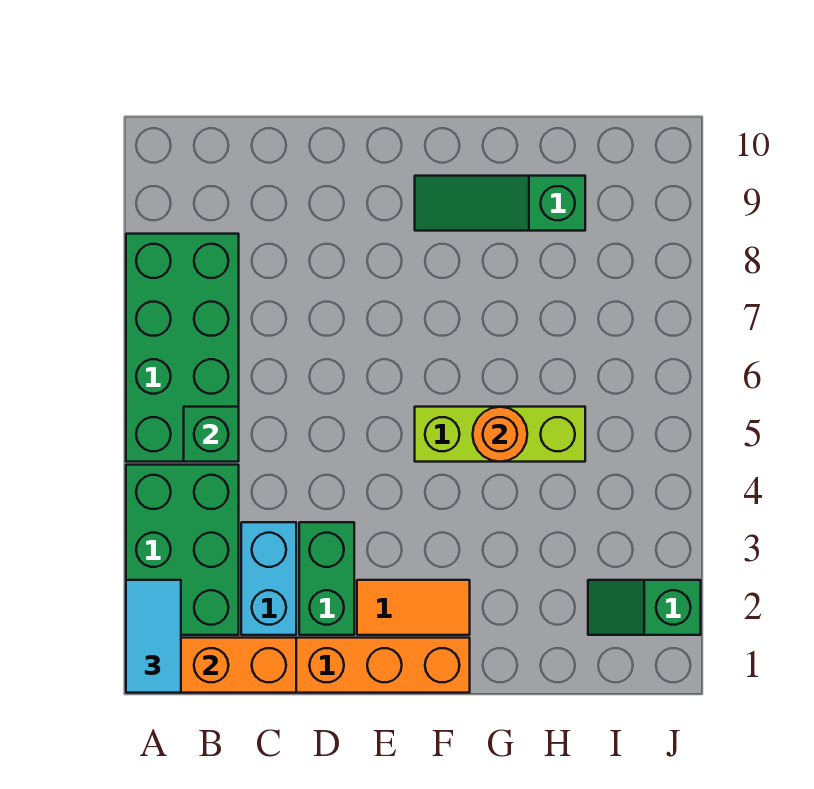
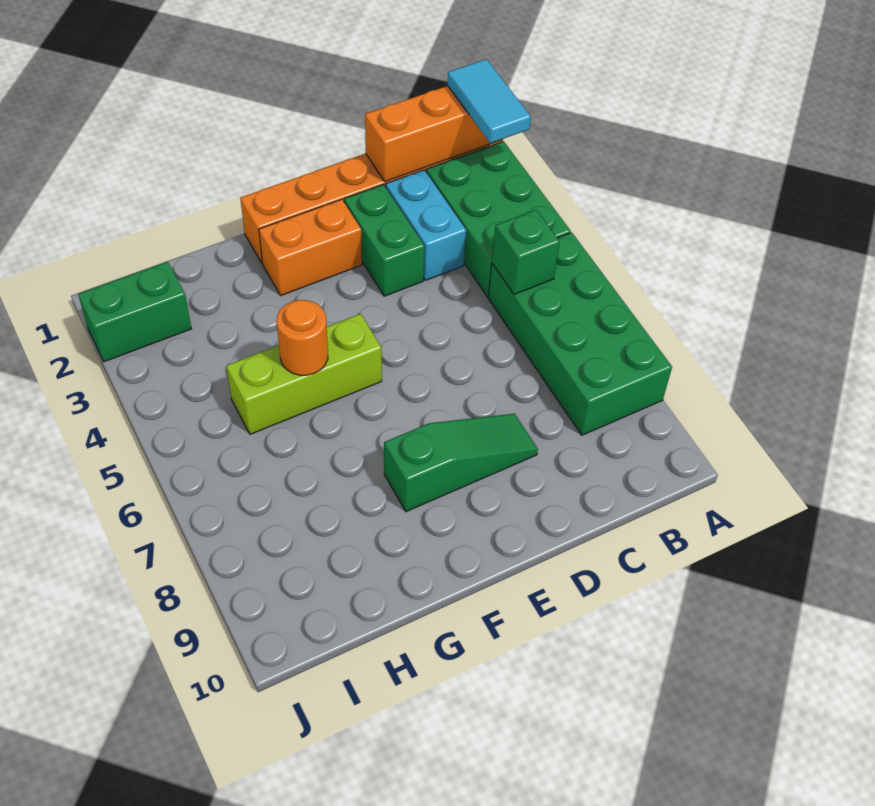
orange 1x2 tile [357,580,470,635] -> orange 1x2 brick [259,199,362,296]
green 1x3 slope [415,176,585,231] -> green 1x3 slope moved to [384,414,538,512]
green 1x2 slope [588,580,701,635] -> green 1x2 brick [78,262,192,362]

